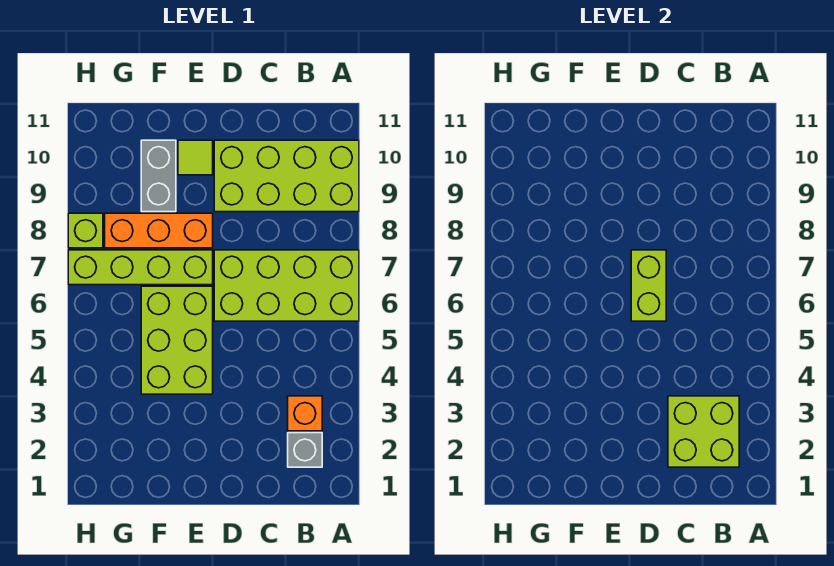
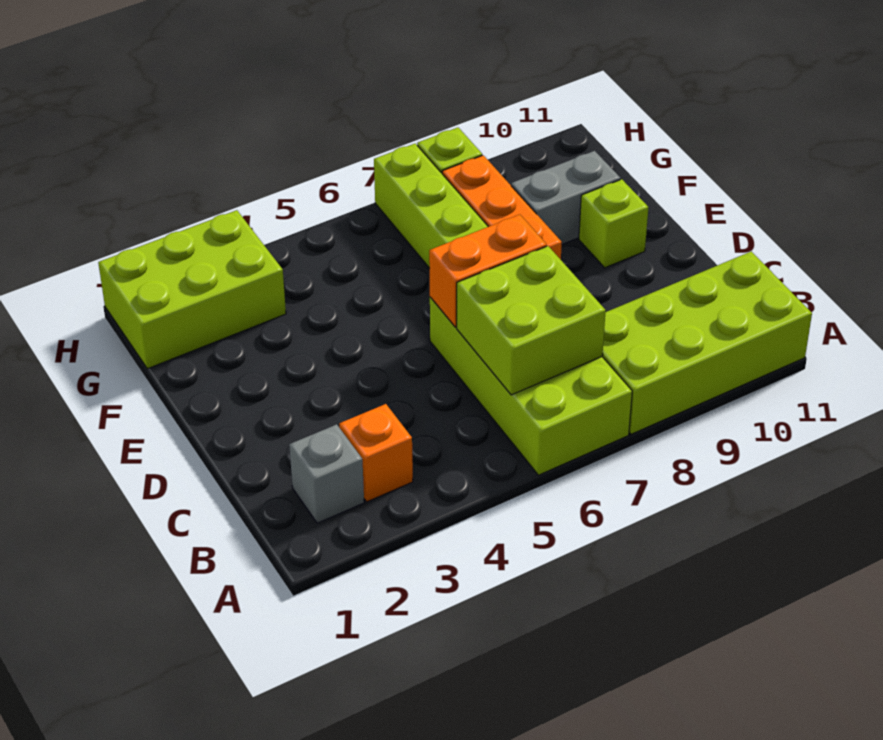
lime 2x4 brick [214,140,359,212] -> lime 2x4 brick turned to [602,251,812,434]
lime 2x2 brick [668,396,739,467] -> lime 2x2 brick moved to [457,246,606,395]
lime 1x2 brick [631,250,666,321] -> orange 1x2 brick [429,215,547,327]
lime 2x3 brick [141,286,213,394] -> lime 2x3 brick moved to [98,210,286,369]
lime 1x1 tile [178,140,213,175] -> lime 1x1 brick [579,179,649,268]

